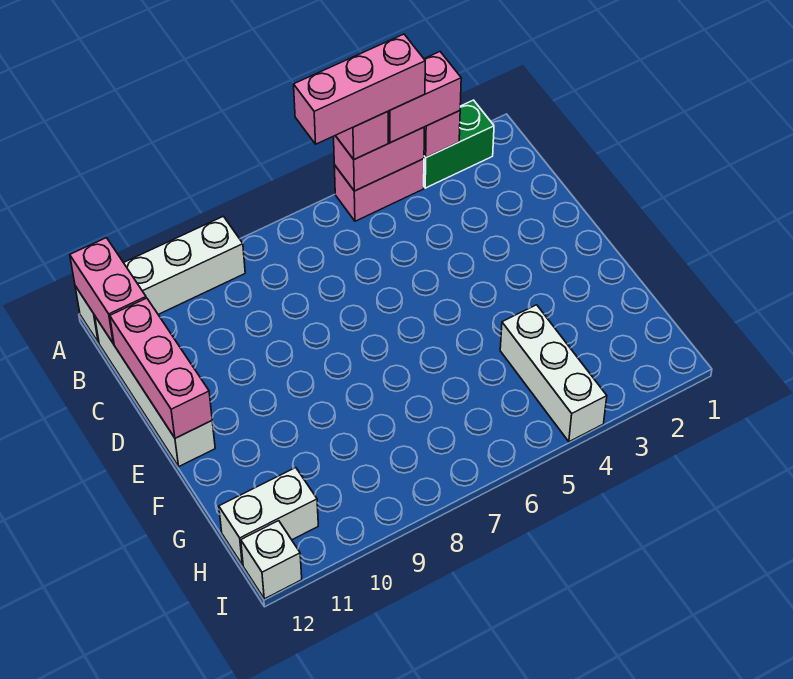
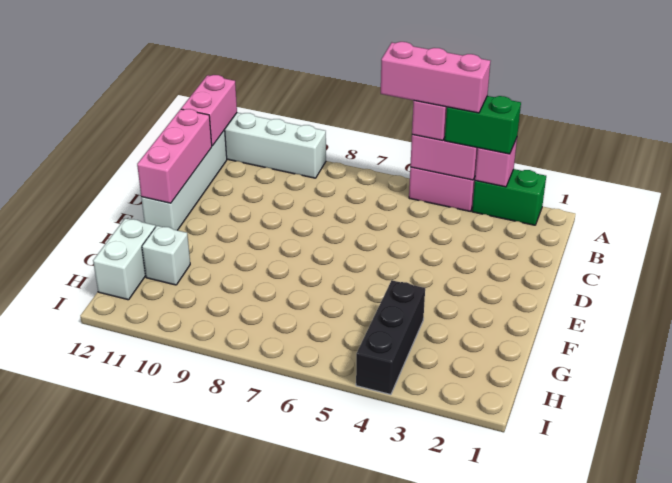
pink 1x2 brick [388,52,461,143] -> green 1x2 brick [445,96,521,154]
white 1x3 brick [500,305,607,442] -> black 1x3 brick [356,280,425,395]
white 1x2 brick [219,468,318,565] -> white 1x2 brick turned to [93,218,155,300]
white 1x1 brick [241,521,302,599] -> white 1x1 brick moved to [142,226,190,285]

